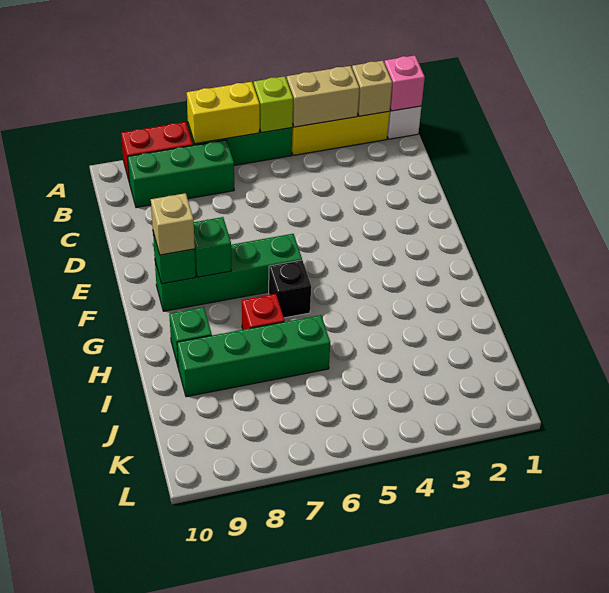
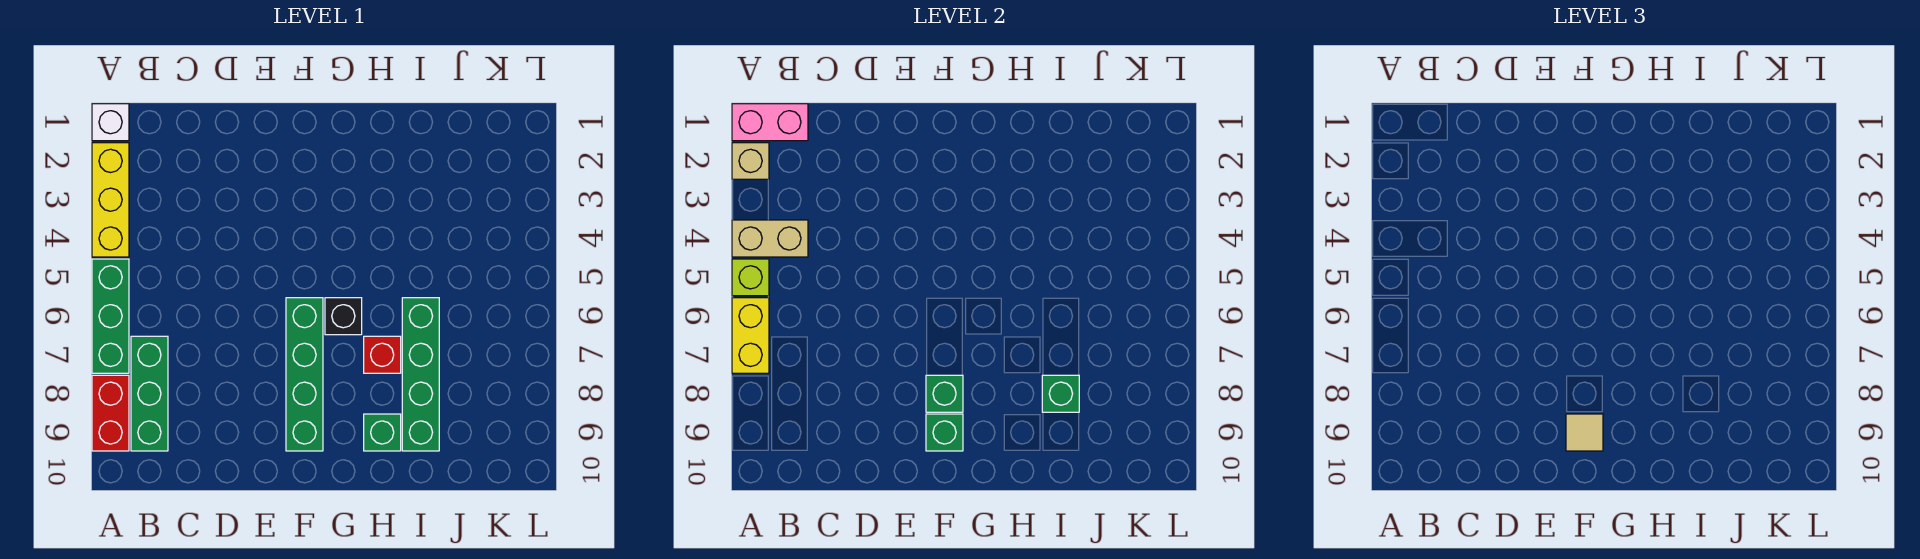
pink 1x1 brick [384,55,425,111] -> pink 1x2 brick [732,104,808,141]
tan 1x2 brick [287,66,359,127] -> tan 1x2 brick turned to [732,220,808,257]
tan 1x1 brick [151,193,195,255] -> tan 1x1 tile [1566,414,1603,451]
none -> green 1x1 brick [1042,375,1079,412]

